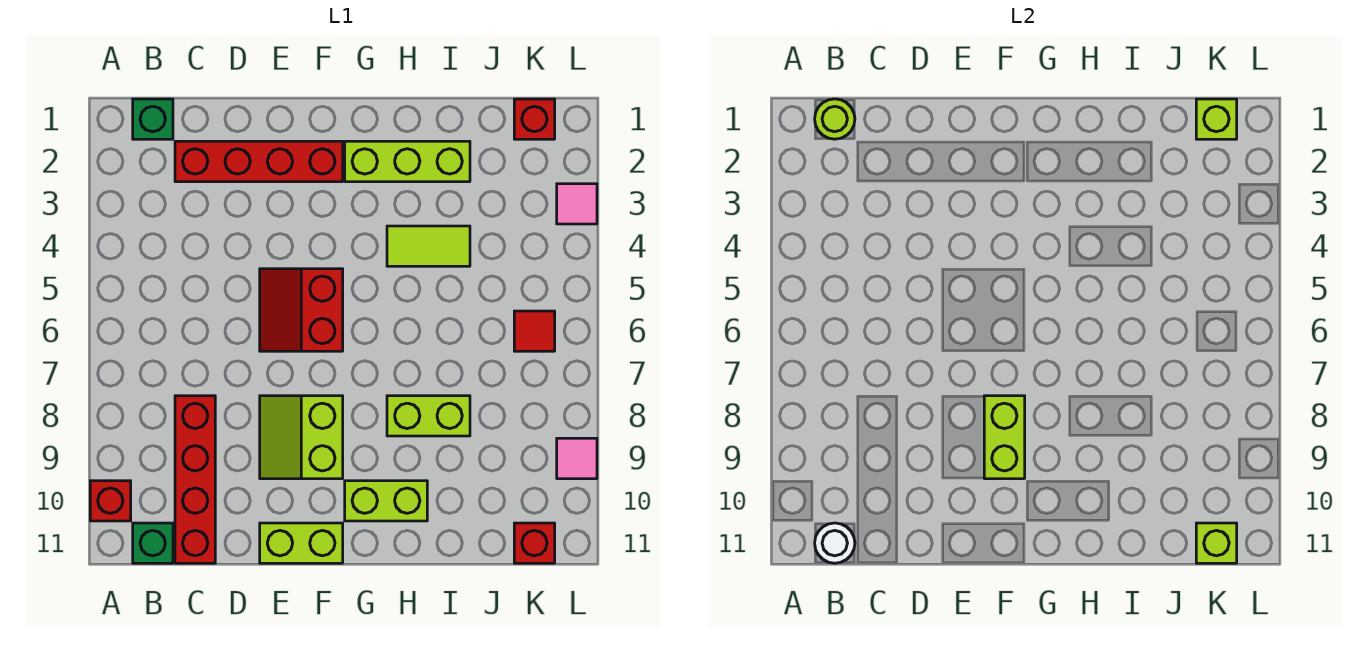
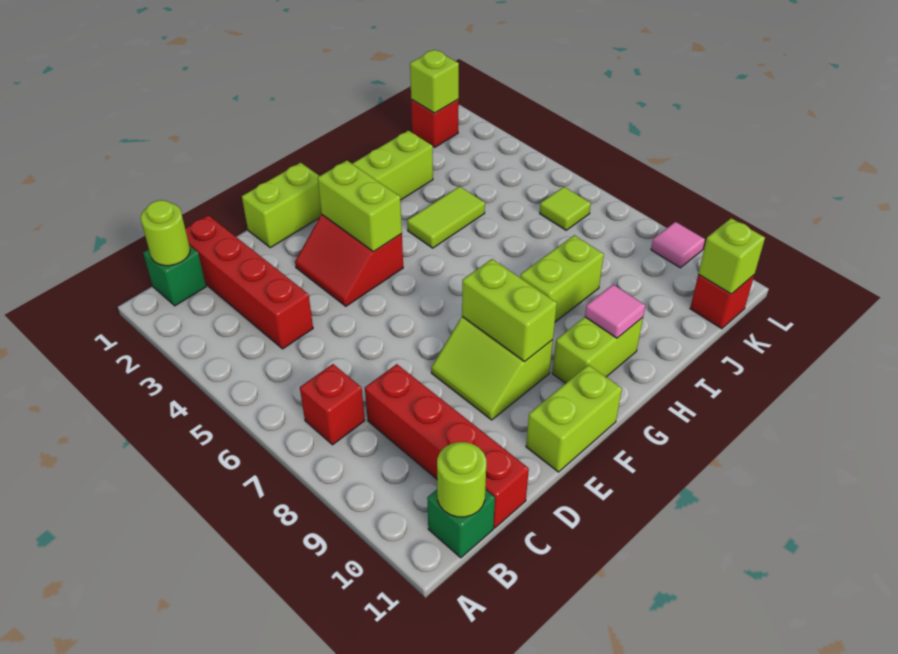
red 1x1 brick [90,481,131,521] -> red 1x1 brick moved to [300,364,365,445]
white 1x1 round brick [815,523,855,563] -> lime 1x1 round brick [437,442,486,517]
red 1x4 brick [175,141,343,182] -> red 1x4 brick turned to [185,215,313,349]
none -> lime 1x2 brick [242,163,322,248]
red 2x2 slope [260,269,343,351] -> red 2x2 slope moved to [295,215,403,306]
none -> lime 1x2 brick [318,160,402,252]
red 1x1 tile [514,311,555,351] -> lime 1x1 tile [540,187,591,230]
pink 1x1 tile [557,184,597,224] -> pink 1x1 tile moved to [585,285,645,338]

